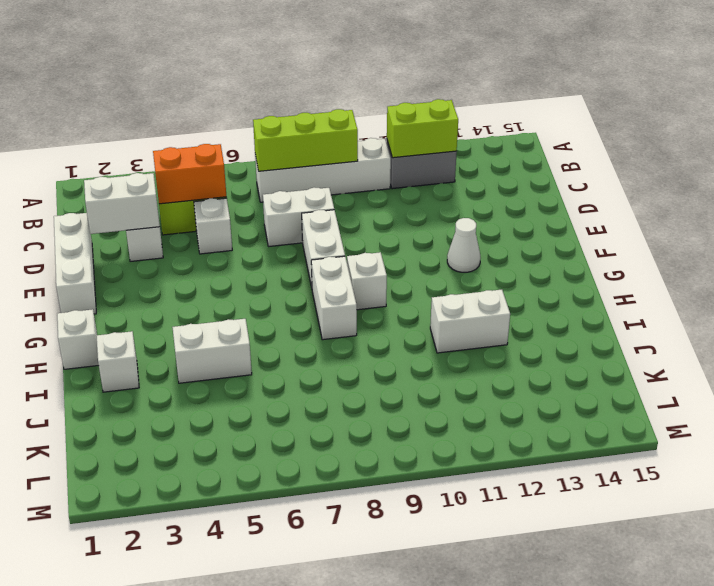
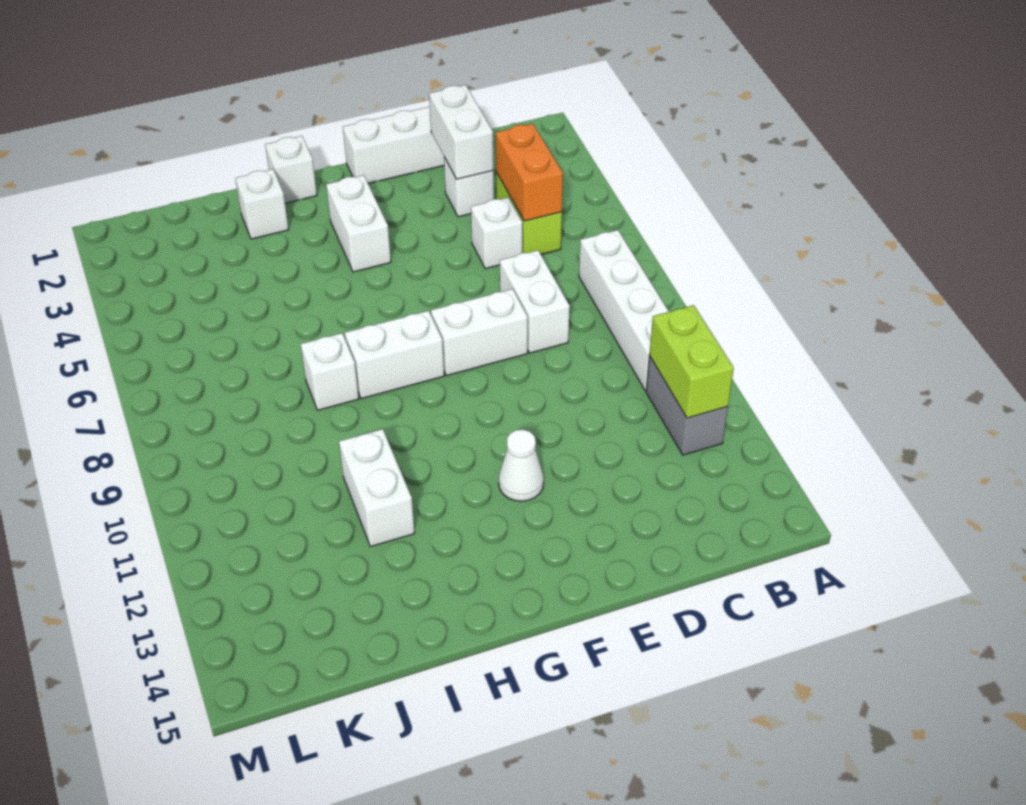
lime 1x3 brick [253,109,358,171] -> none
white 1x1 brick [347,252,387,310] -> white 1x1 brick moved to [301,333,359,410]
white 1x2 brick [172,319,252,383] -> white 1x2 brick moved to [326,175,391,272]

